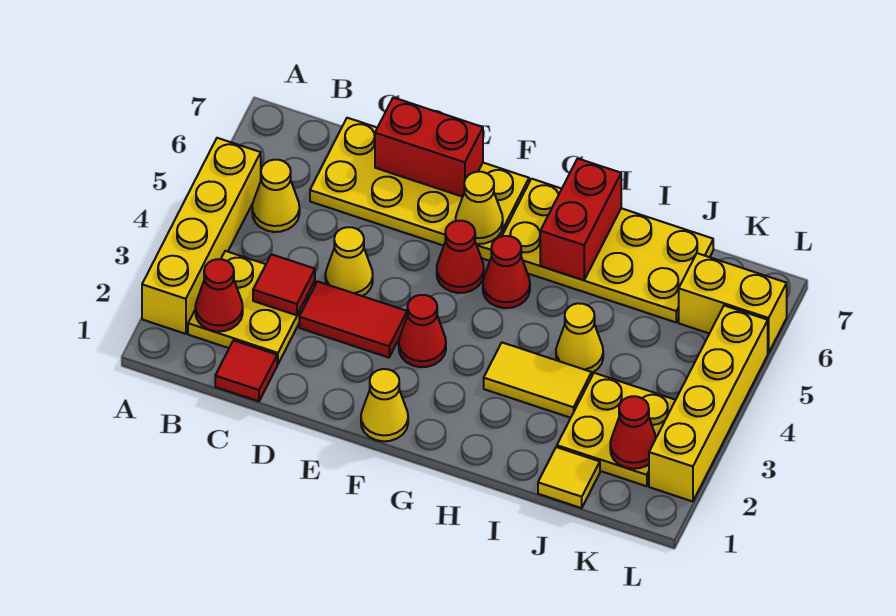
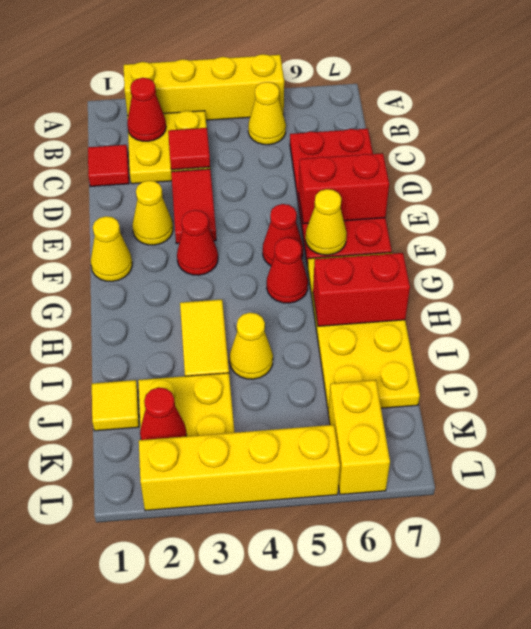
yellow 2x4 plate [310,118,529,261] -> red 2x4 plate [290,129,392,267]
yellow 1x1 cone [325,227,373,296] -> yellow 1x1 cone moved to [132,181,173,245]
red 1x2 brick [375,97,483,197] -> red 1x2 brick turned to [299,153,389,224]

